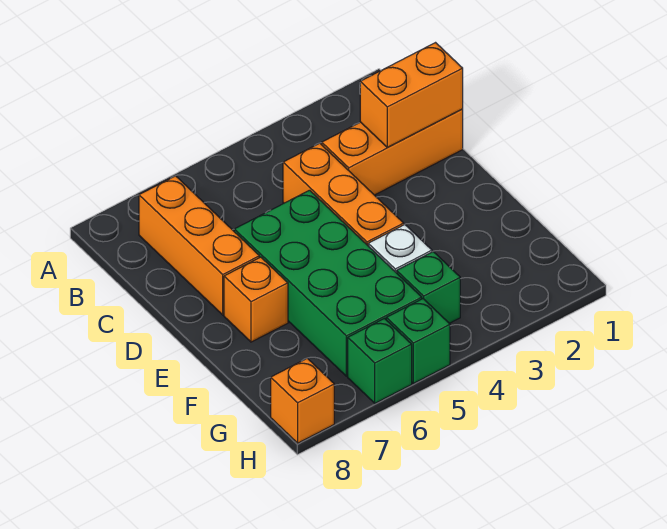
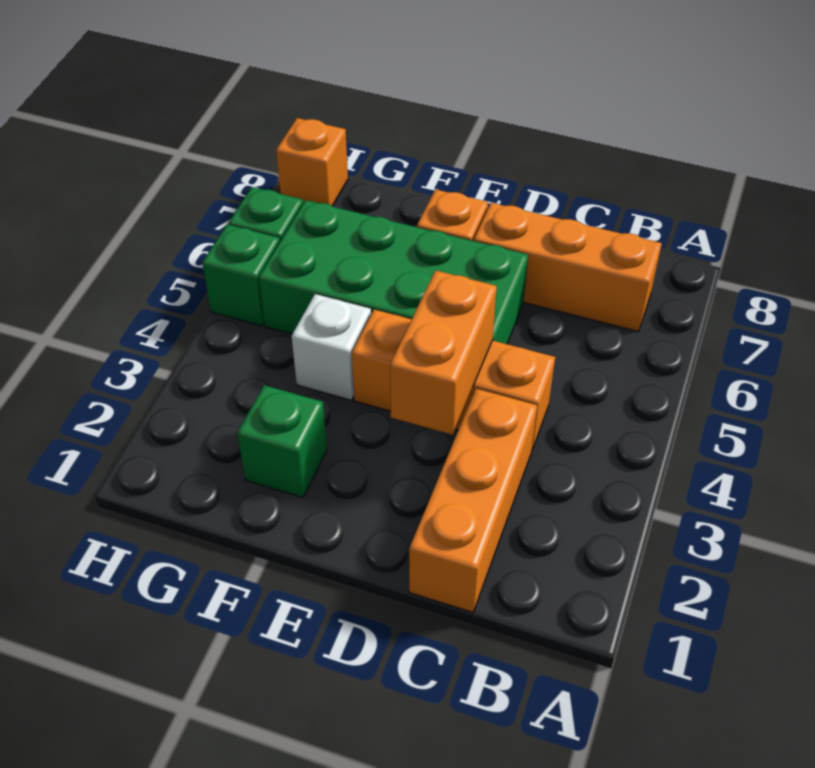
orange 1x2 brick [360,43,463,148] -> orange 1x2 brick moved to [390,270,497,435]
green 1x1 brick [397,252,460,323] -> green 1x1 brick moved to [237,385,327,498]

